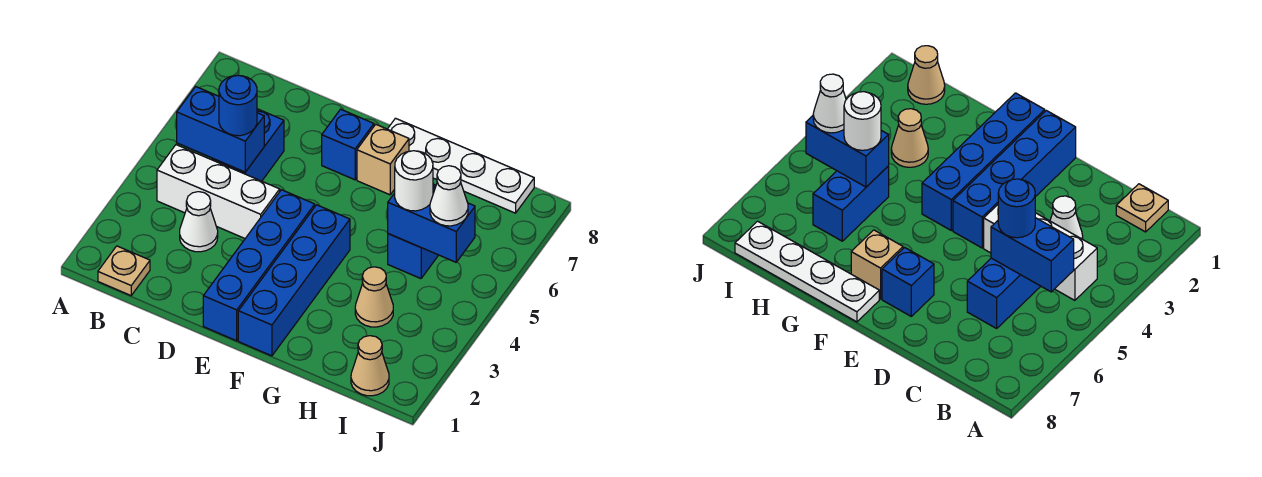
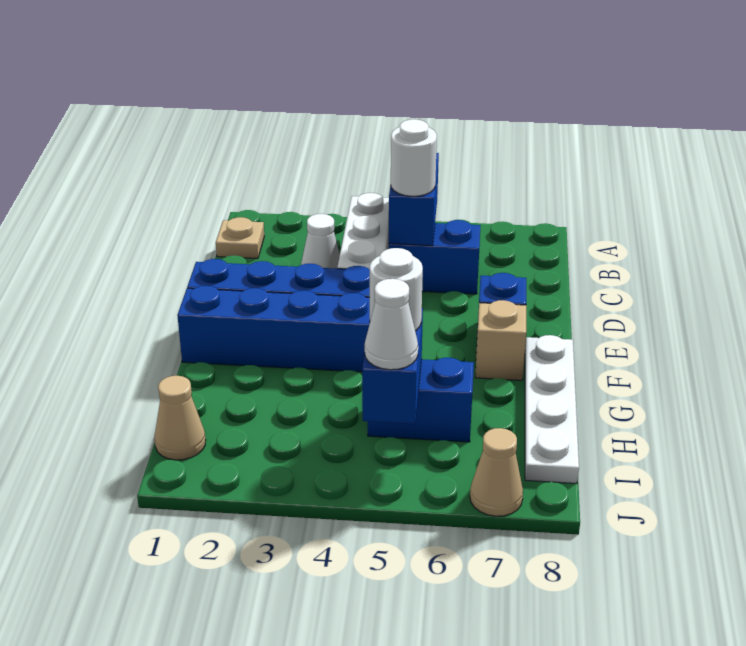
blue 1x1 round brick [219,75,257,136] -> white 1x1 round brick [391,119,437,196]
tan 1x1 cone [355,267,393,327] -> tan 1x1 cone moved to [470,428,523,516]

